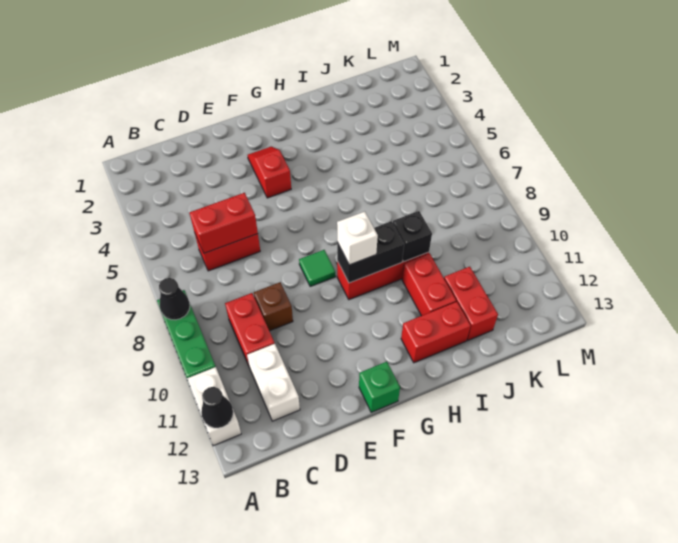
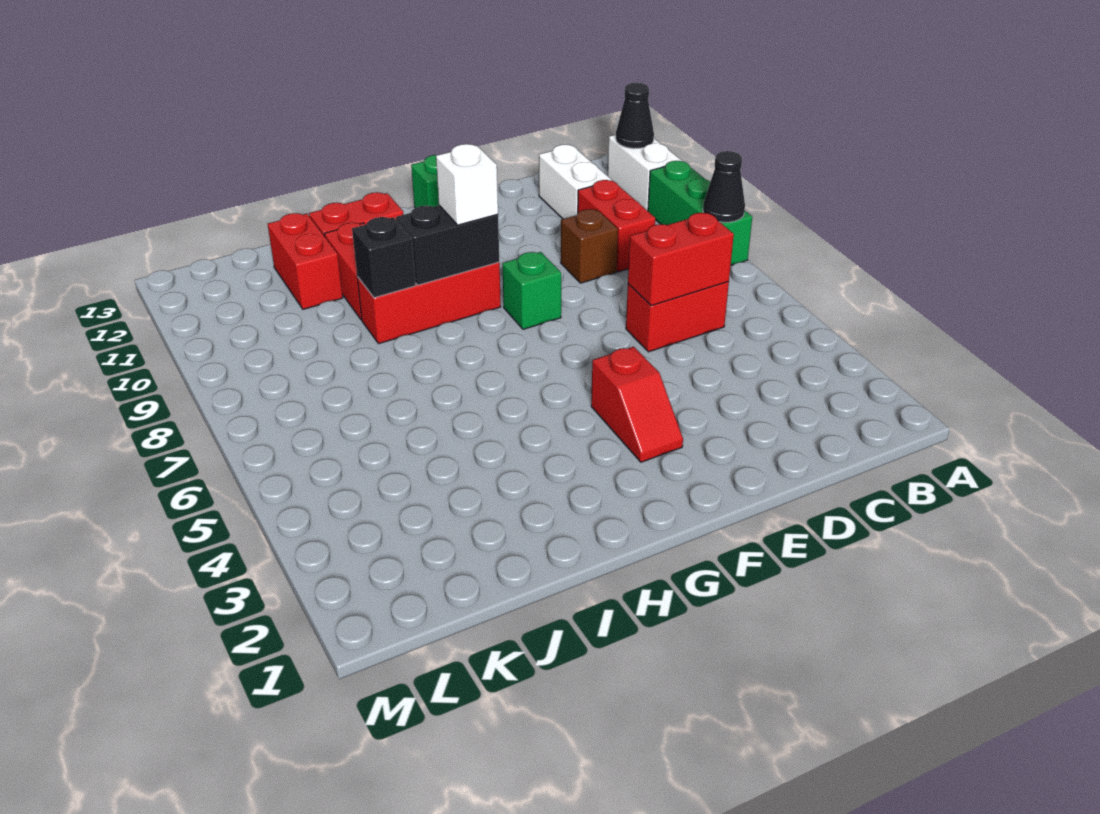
green 1x1 tile [299,250,336,287] -> green 1x1 brick [502,252,561,329]

